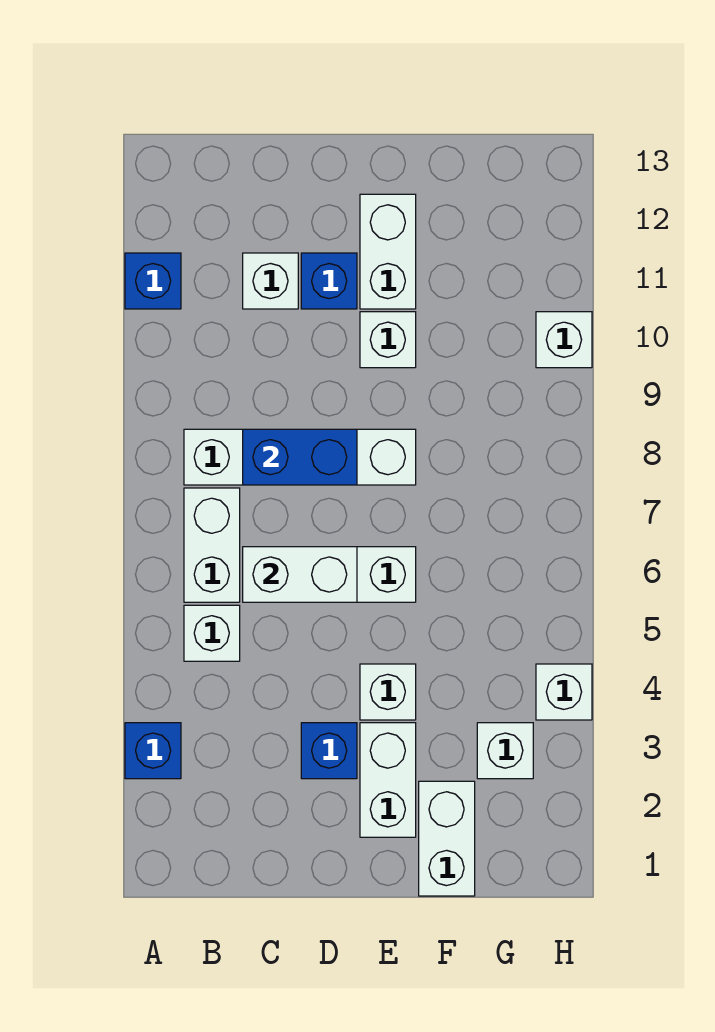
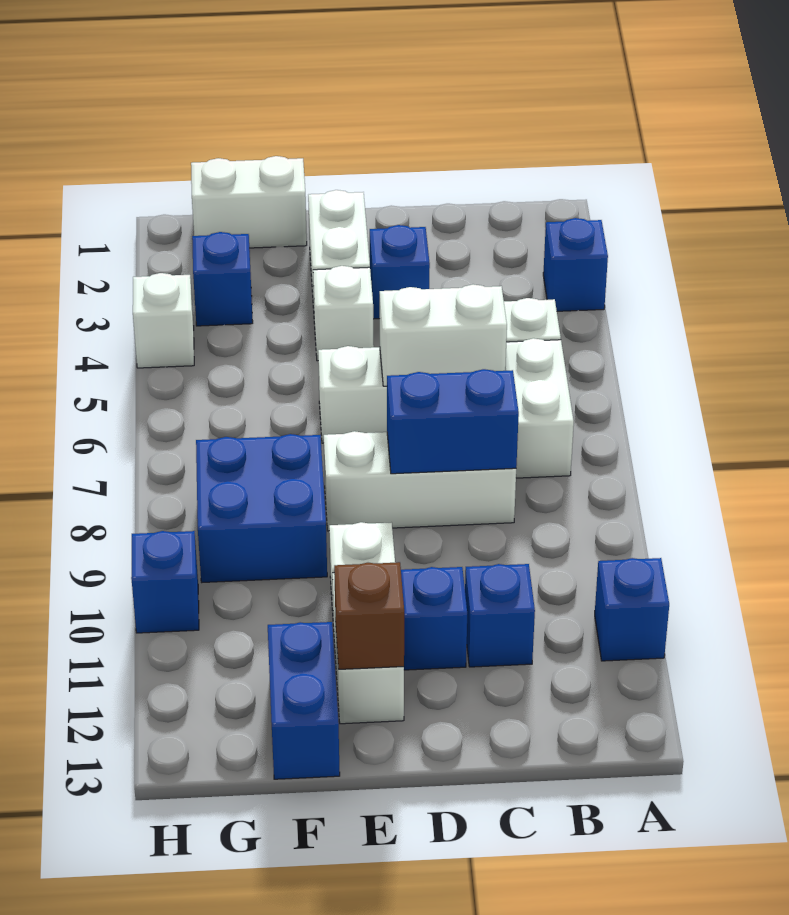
white 1x4 brick [184,429,416,485] -> white 1x3 brick [324,431,516,531]
white 1x1 brick [243,253,298,309] -> blue 1x1 brick [465,564,535,667]
none -> brown 1x1 brick [334,562,404,669]
white 1x2 brick [419,781,475,896] -> white 1x2 brick turned to [191,156,307,248]
none -> blue 2x2 brick [196,434,327,582]
none -> blue 1x2 brick [268,622,340,779]
white 1x1 brick [477,723,533,779] -> blue 1x1 brick [192,232,253,326]
white 1x1 brick [536,312,592,368] -> blue 1x1 brick [131,531,199,633]

